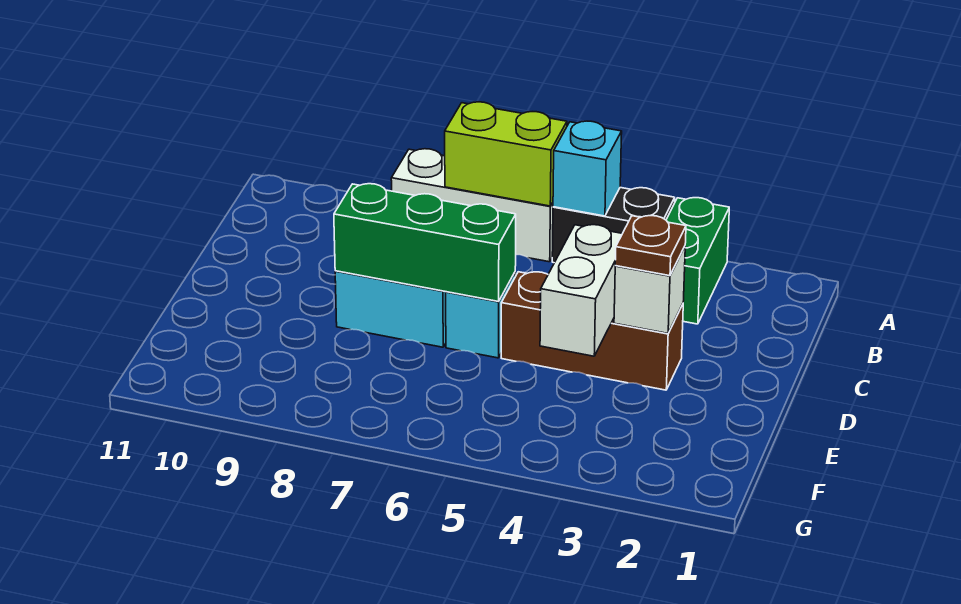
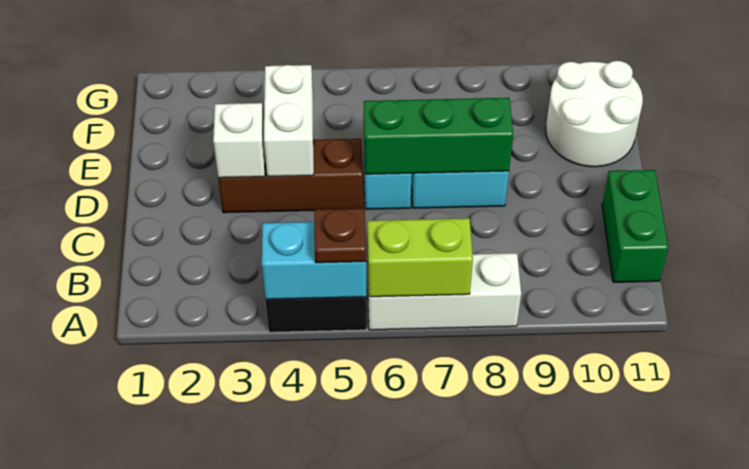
green 1x2 brick [666,198,729,324] -> green 1x2 brick moved to [602,170,668,282]
cyan 1x1 brick [553,121,622,216] -> cyan 1x2 brick [262,222,366,299]
brown 1x1 plate [615,216,686,276] -> brown 1x1 plate moved to [314,208,366,263]
none -> white 2x2 round brick [546,61,643,167]

